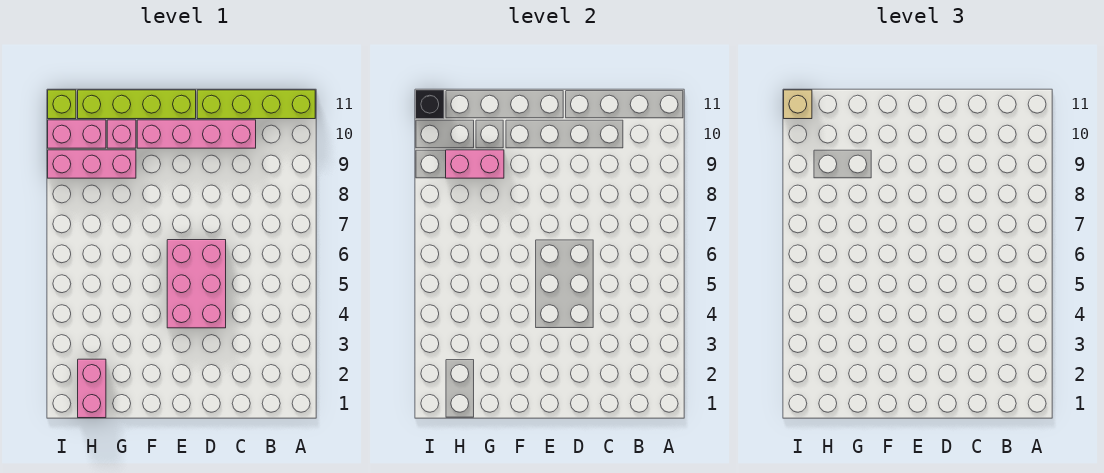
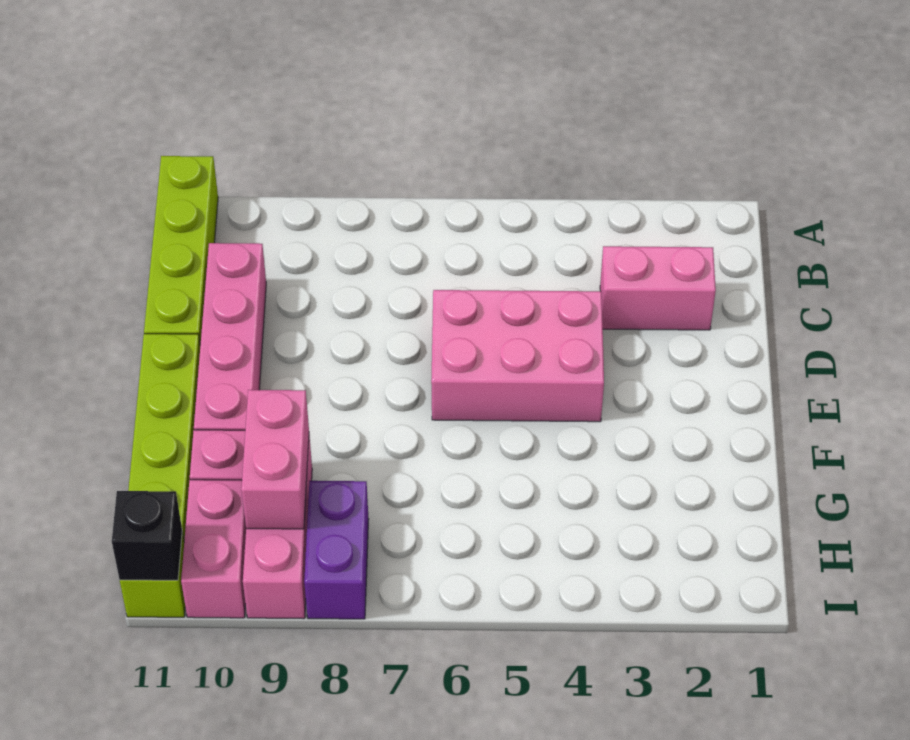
pink 1x2 brick [78,359,106,418] -> pink 1x2 brick moved to [600,246,716,330]
none -> purple 1x2 brick [304,481,369,619]
tan 1x1 brick [784,90,812,119] -> none

